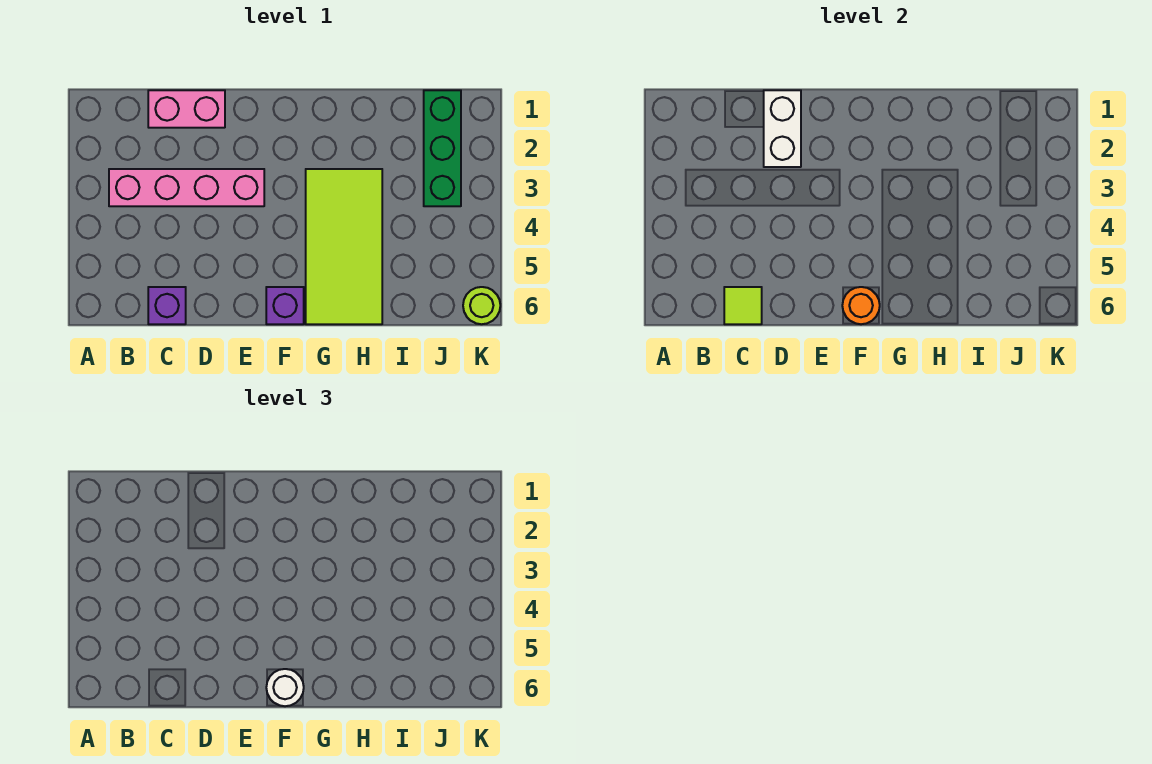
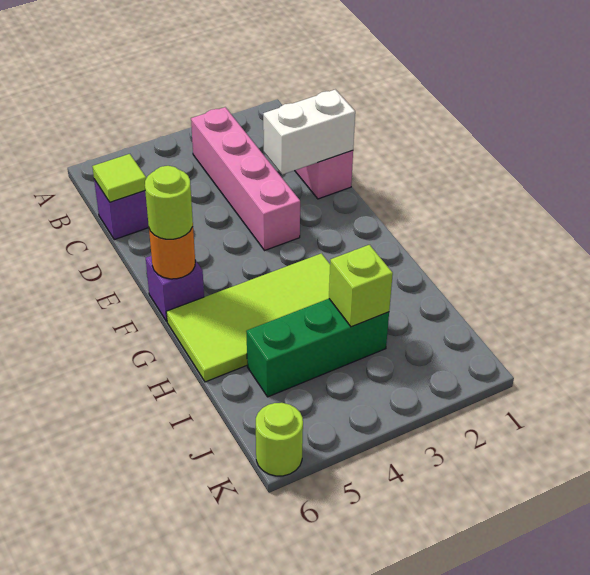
white 1x1 round brick [266,669,304,706] -> lime 1x1 round brick [145,166,193,239]
none -> lime 1x1 brick [329,245,393,327]
green 1x3 brick [424,90,461,206] -> green 1x3 brick moved to [246,299,389,397]

